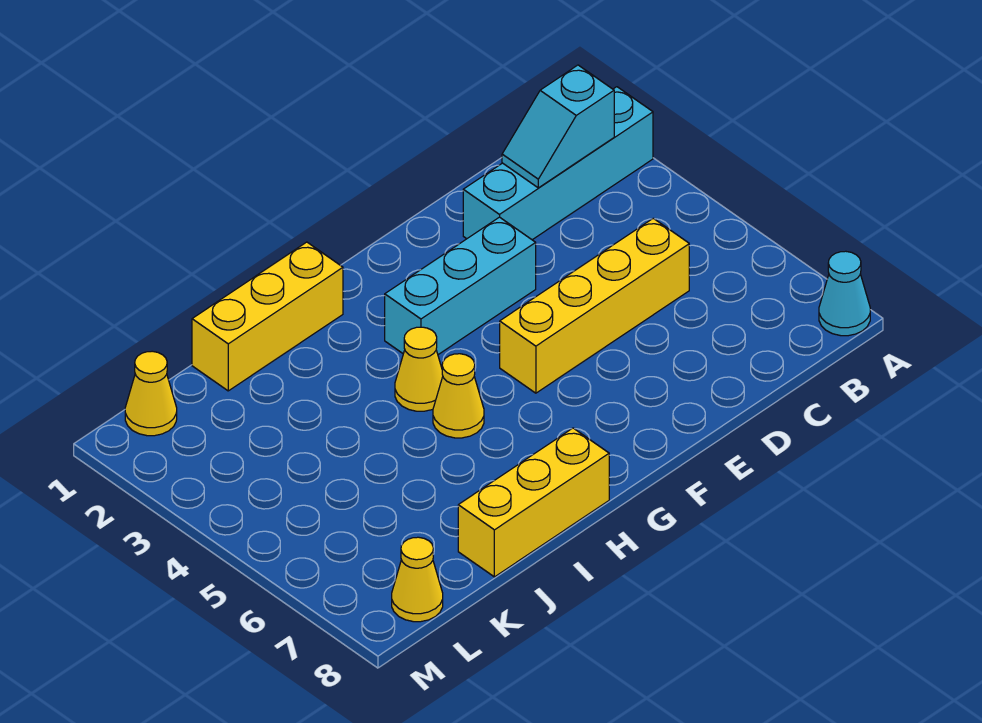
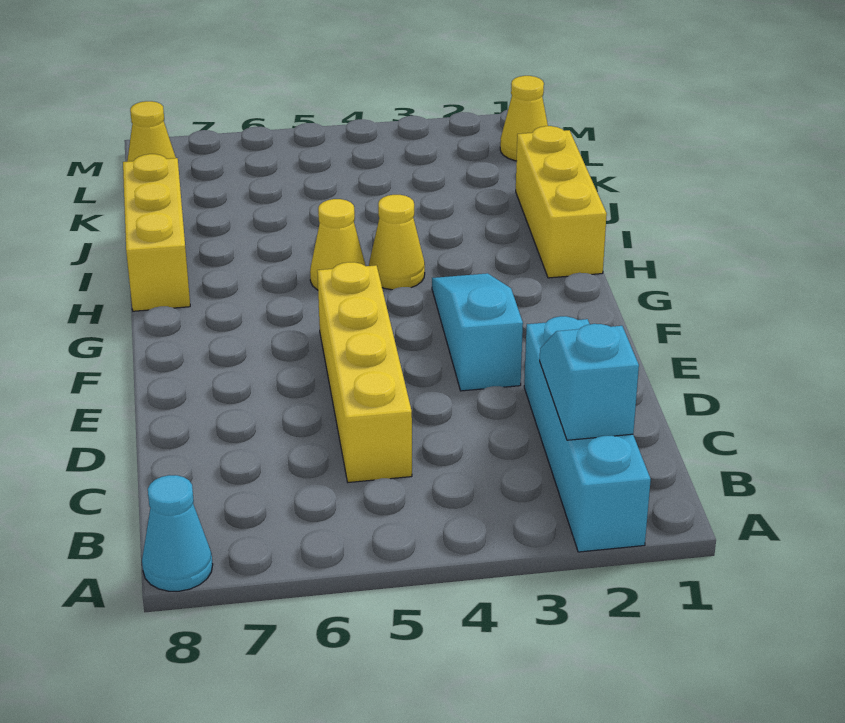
cyan 1x3 brick [385,217,536,355] -> cyan 1x3 slope [432,273,523,391]

